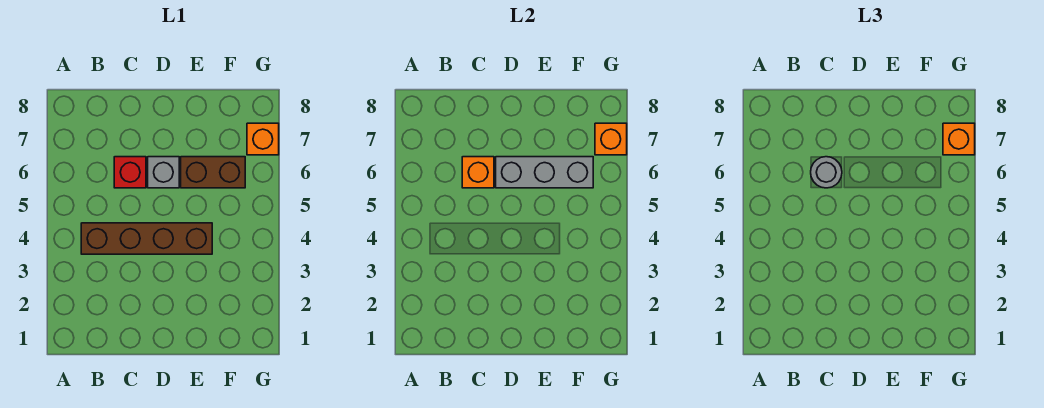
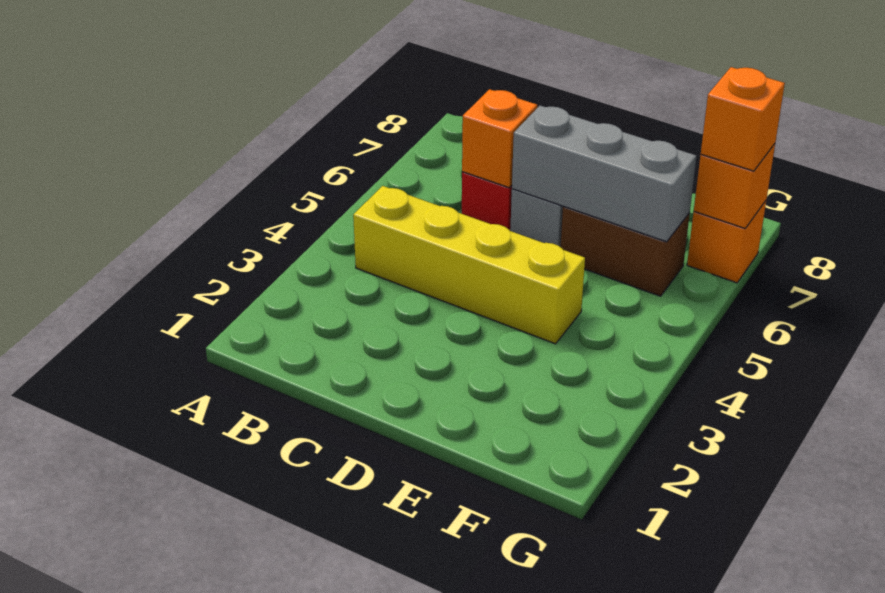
brown 1x4 brick [81,223,212,254] -> yellow 1x4 brick [353,186,585,344]
grey 1x1 round brick [811,157,842,188] -> none

